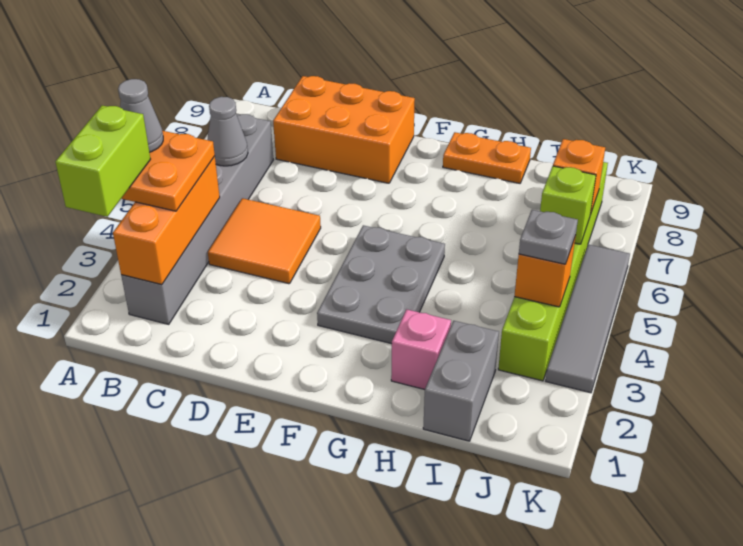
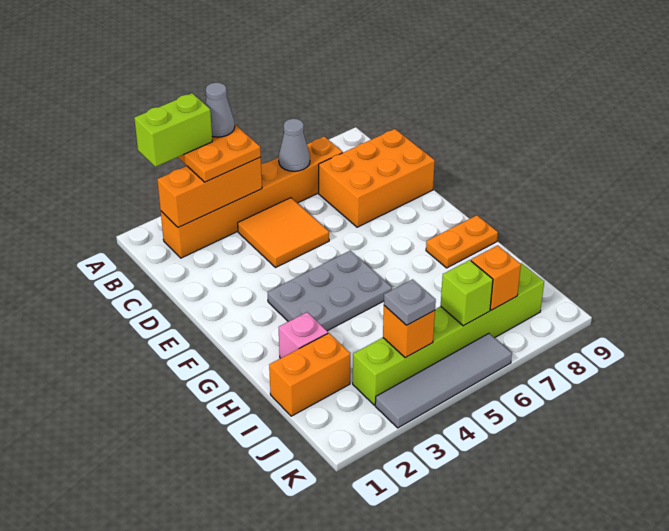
grey 1x6 brick [121,114,273,324] -> orange 1x6 brick [161,137,343,258]
orange 2x3 brick [273,76,415,183] -> orange 2x3 brick turned to [319,129,435,227]
orange 1x2 plate [443,132,531,183] -> orange 1x2 plate turned to [426,215,498,268]
grey 1x2 brick [423,321,499,441] -> orange 1x2 brick [269,333,350,416]

